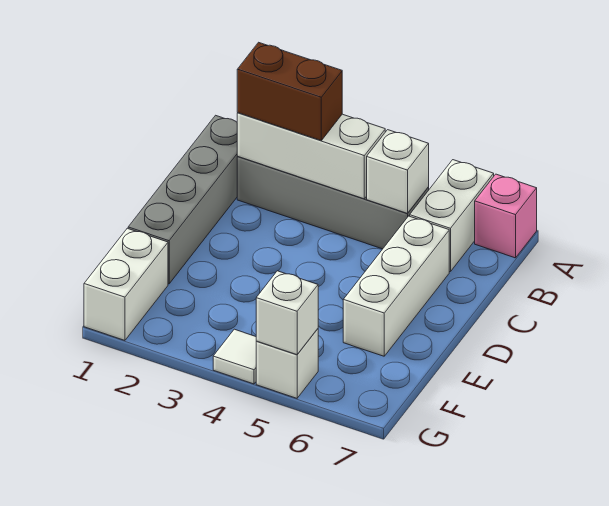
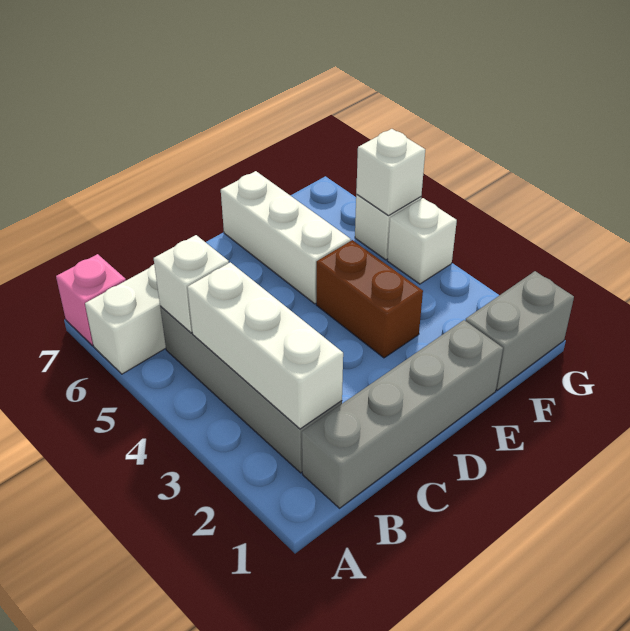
brown 1x2 brick [237,42,342,140] -> brown 1x2 brick moved to [316,240,423,358]
white 1x3 brick [343,216,449,356] -> white 1x3 brick turned to [221,171,351,304]
white 1x2 brick [84,228,168,340] -> grey 1x2 brick [465,271,574,390]
white 1x1 tile [213,329,256,384] -> white 1x1 brick [387,198,457,284]

